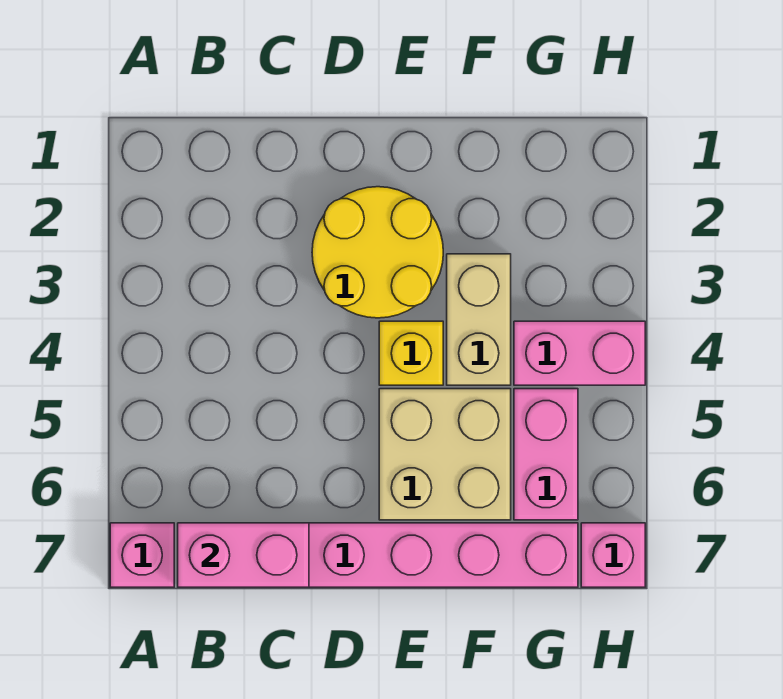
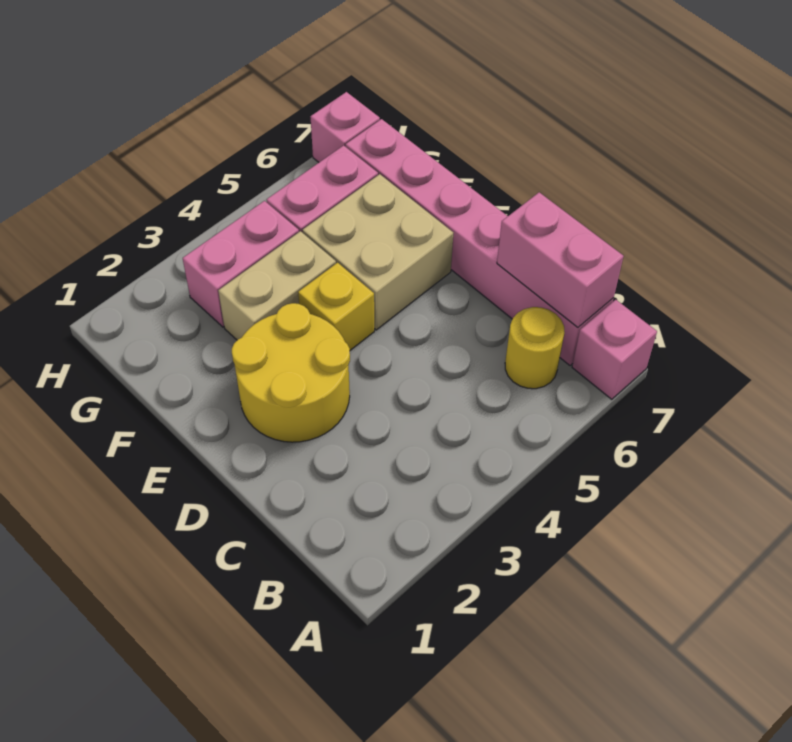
none -> yellow 1x1 round brick [505,307,565,389]
pink 1x2 brick [514,321,645,385] -> pink 1x2 brick turned to [183,201,299,327]

